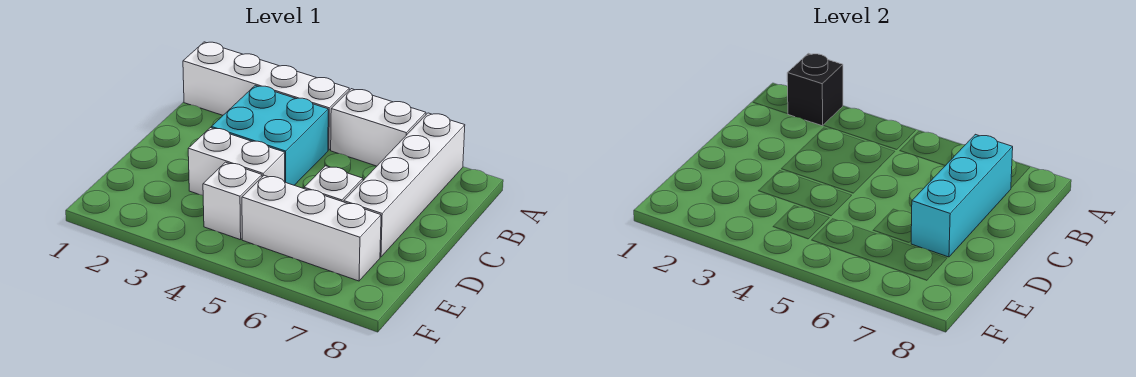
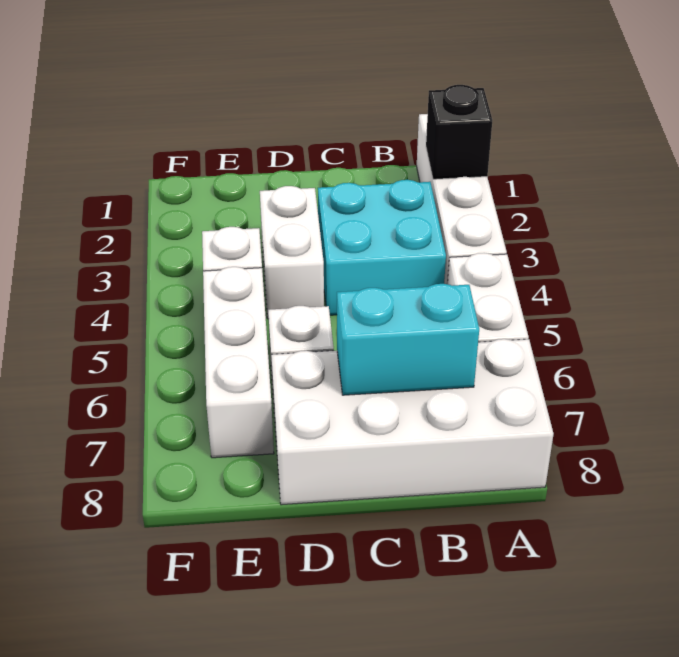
white 1x4 brick [344,113,465,257] -> white 2x4 brick [271,339,553,505]
cyan 1x3 brick [911,134,1013,257] -> cyan 1x2 brick [337,284,479,395]

